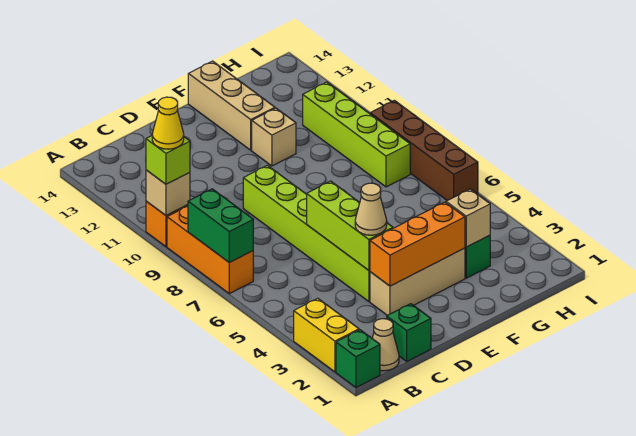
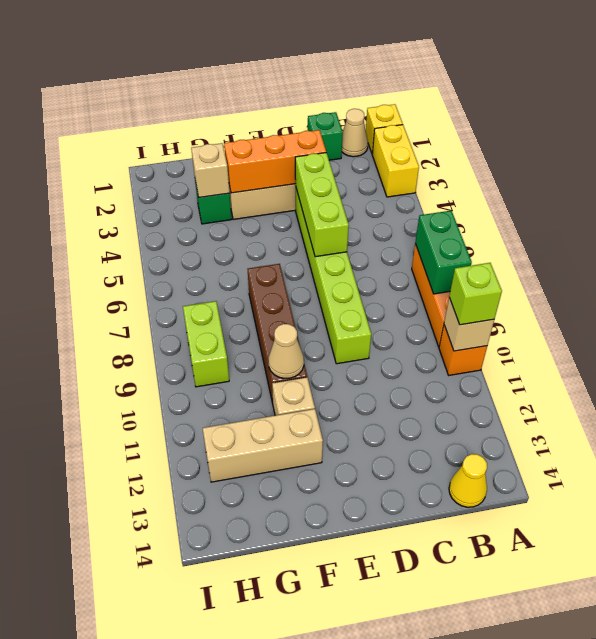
green 1x1 brick [336,330,380,387] -> yellow 1x1 brick [366,104,403,154]
yellow 1x1 cone [152,97,184,149] -> yellow 1x1 cone moved to [449,454,487,507]
tan 1x1 cone [355,183,387,235] -> tan 1x1 cone moved to [268,324,304,378]
tan 1x3 brick [188,61,275,150] -> tan 1x3 brick turned to [203,409,323,482]
lime 1x4 brick [303,82,410,187] -> lime 1x2 brick [183,301,229,387]
brown 1x4 brick [370,100,478,201] -> brown 1x4 brick moved to [248,264,307,403]

